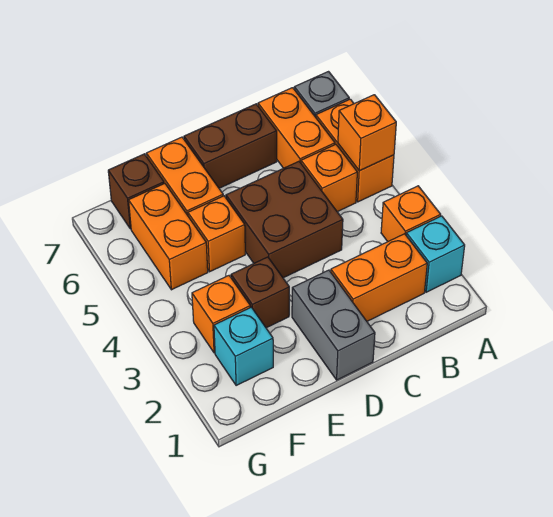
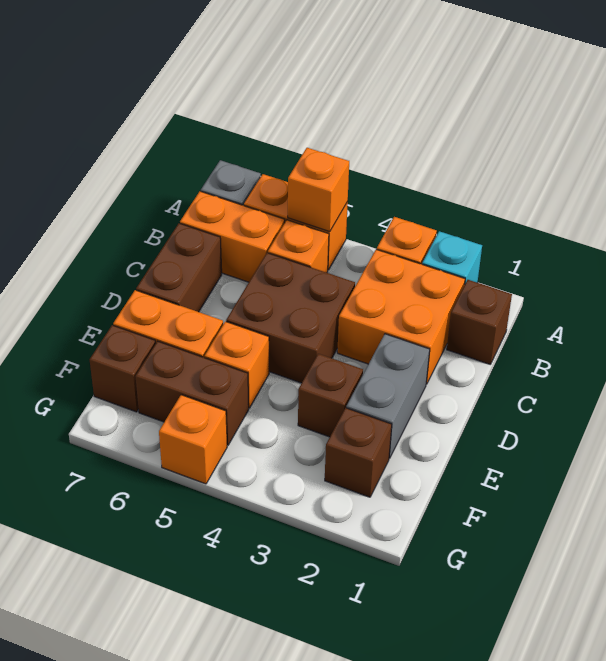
none -> brown 1x1 brick [447,280,512,364]
orange 1x2 brick [331,234,427,321] -> orange 2x2 brick [337,249,465,384]
grey 1x2 brick [292,270,375,380] -> grey 1x2 brick turned to [346,334,430,458]
cyan 1x1 brick [214,307,273,386] -> brown 1x1 brick [325,408,392,497]
orange 1x1 brick [192,276,250,353] -> orange 1x1 brick moved to [159,395,227,484]
orange 1x2 brick [129,183,208,290] -> brown 1x2 brick [135,341,249,445]

